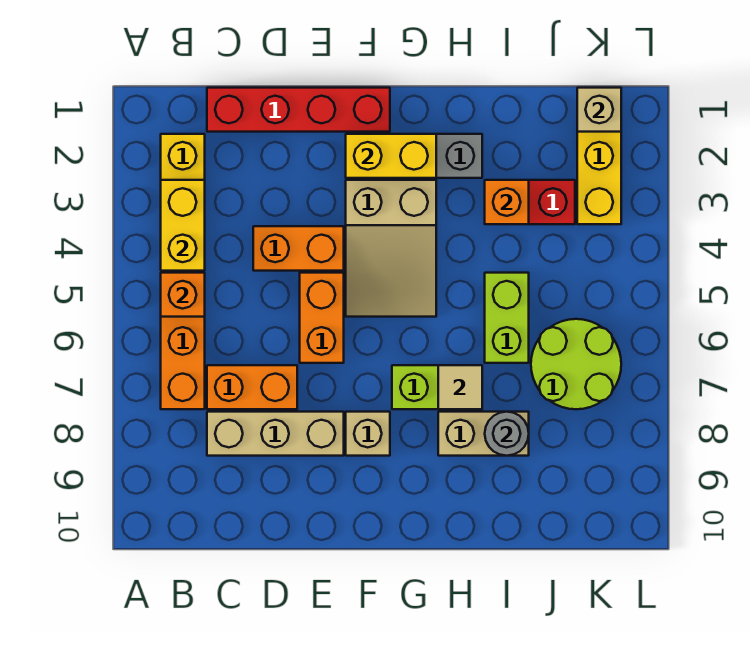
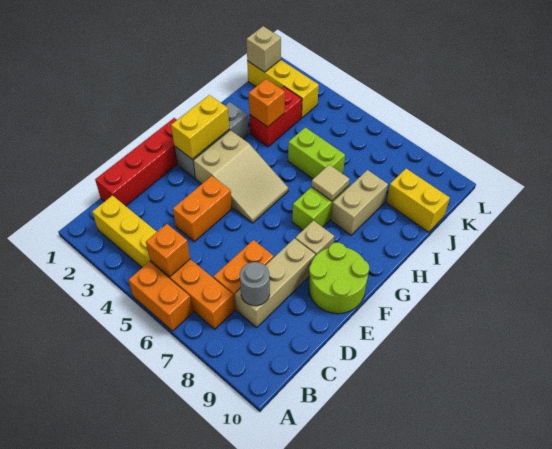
yellow 1x2 brick [161,180,205,271] -> yellow 1x2 brick moved to [386,169,450,232]
orange 1x2 brick [300,273,344,363] -> orange 1x2 brick moved to [128,262,193,331]
grey 1x1 round brick [485,412,529,456] -> grey 1x1 round brick moved to [240,262,270,306]
lime 2x2 round brick [531,319,621,409] -> lime 2x2 round brick moved to [309,243,369,314]

